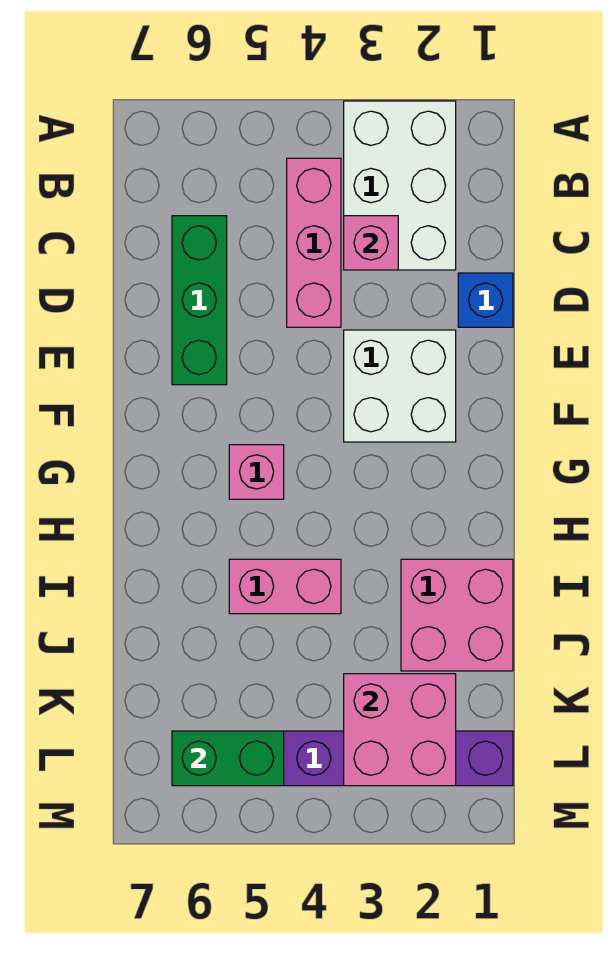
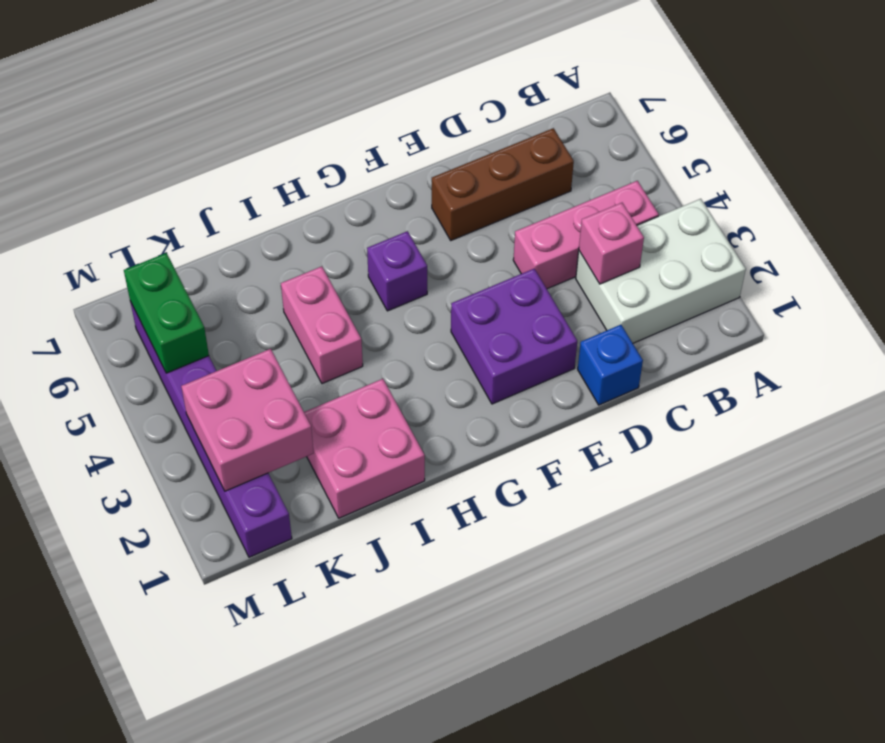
green 1x3 brick [172,216,227,385] -> brown 1x3 brick [432,128,574,240]
white 2x2 brick [344,330,456,442] -> purple 2x2 brick [451,269,577,404]
pink 1x1 brick [229,445,284,499] -> purple 1x1 brick [367,231,427,311]

